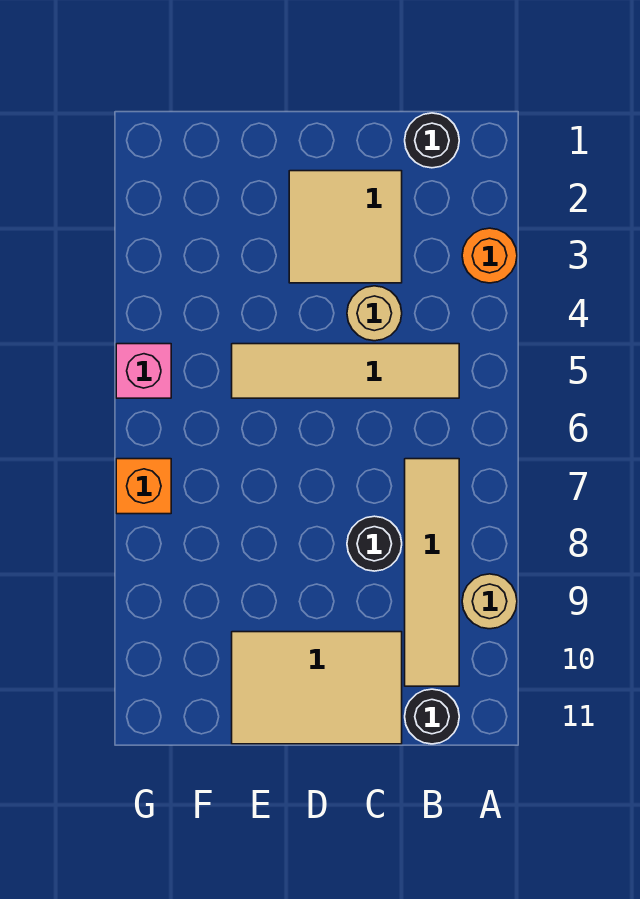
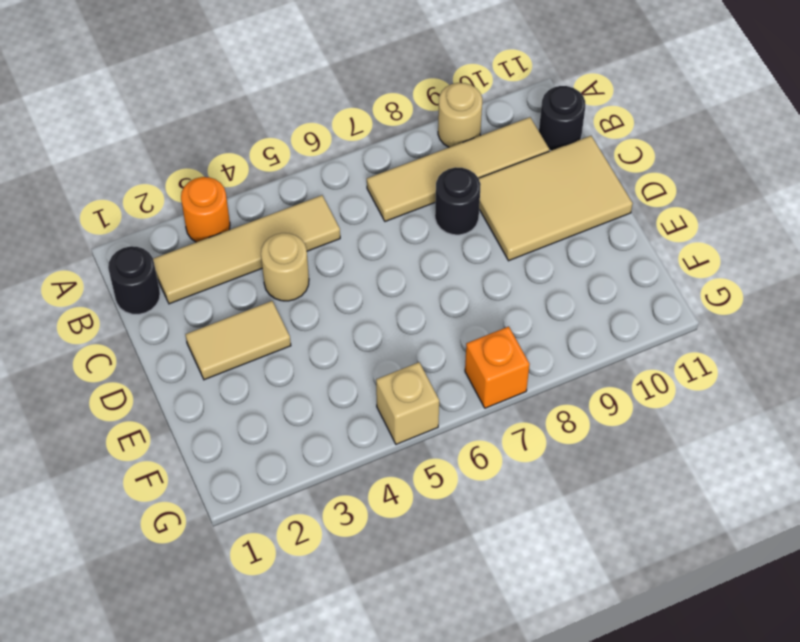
tan 1x4 tile [232,344,459,398] -> tan 1x4 tile turned to [153,195,340,304]
tan 2x2 tile [289,171,402,283] -> tan 1x2 tile [185,301,291,380]
tan 2x3 tile [232,632,402,744] -> tan 2x3 tile turned to [479,136,633,261]
pink 1x1 brick [116,344,171,398] -> tan 1x1 brick [376,362,439,444]

